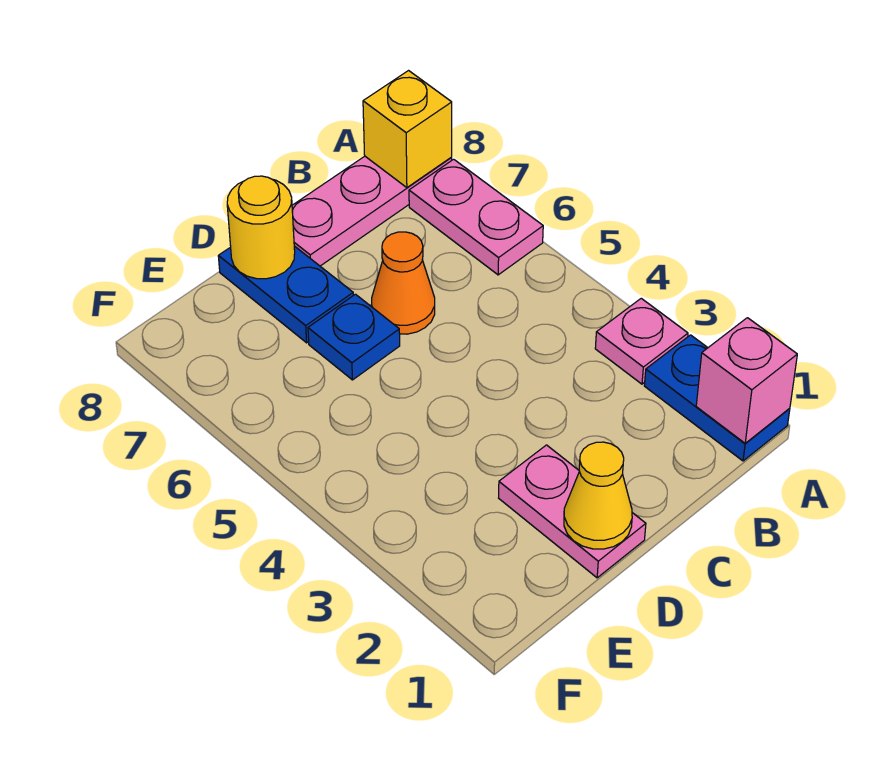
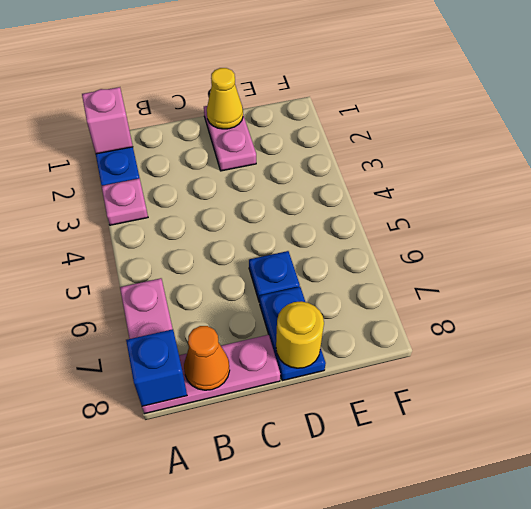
yellow 1x1 brick [363,71,452,188] -> blue 1x1 brick [126,329,187,406]
orange 1x1 cone [371,232,435,334] -> orange 1x1 cone moved to [184,326,230,390]

